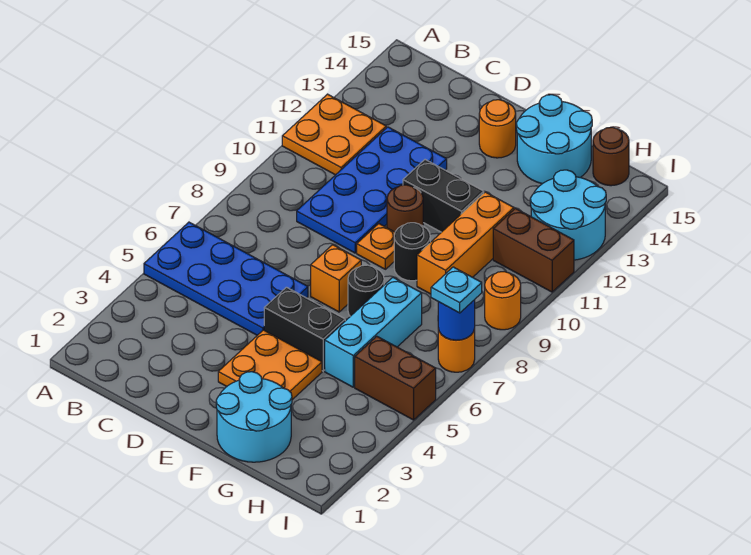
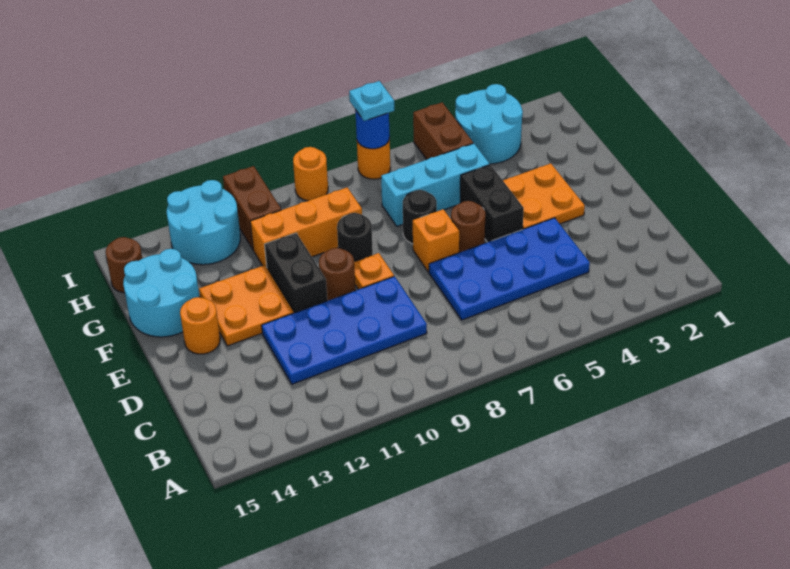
blue 2x4 plate [144,222,308,335] -> blue 2x4 plate turned to [429,218,590,320]
orange 2x2 plate [282,94,386,175] -> orange 2x2 plate moved to [199,265,294,346]
none -> brown 1x1 round brick [451,201,485,253]
cyan 2x2 round brick [216,372,292,462] -> cyan 2x2 round brick moved to [455,84,523,164]

